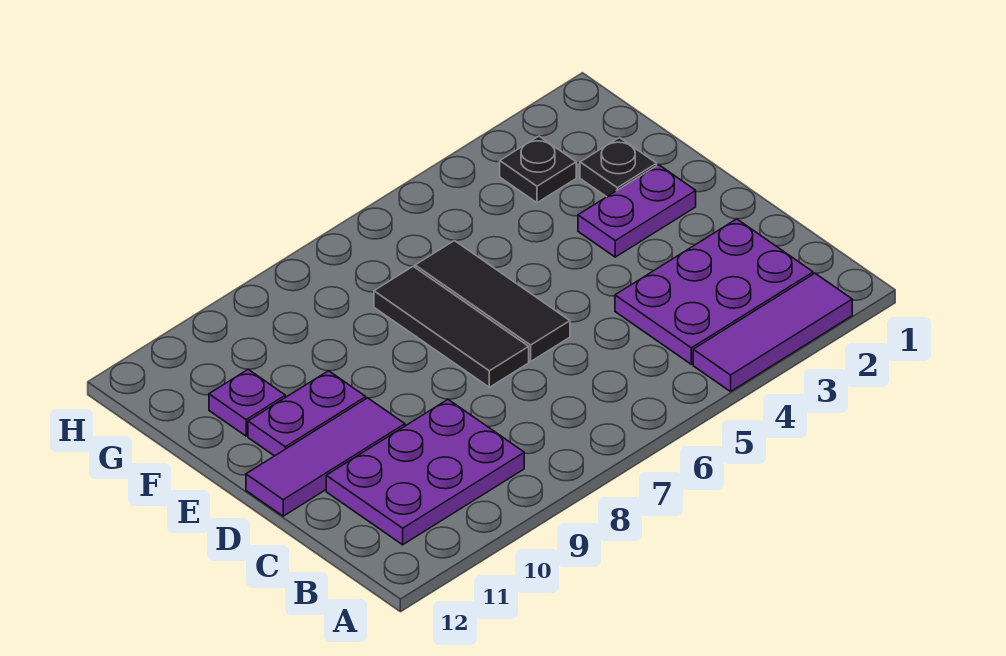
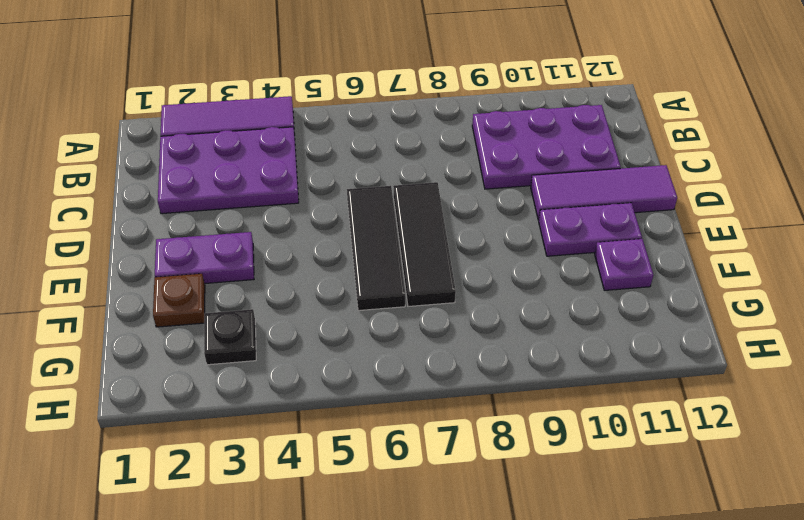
black 1x1 plate [580,137,657,197] -> brown 1x1 plate [153,274,205,327]

